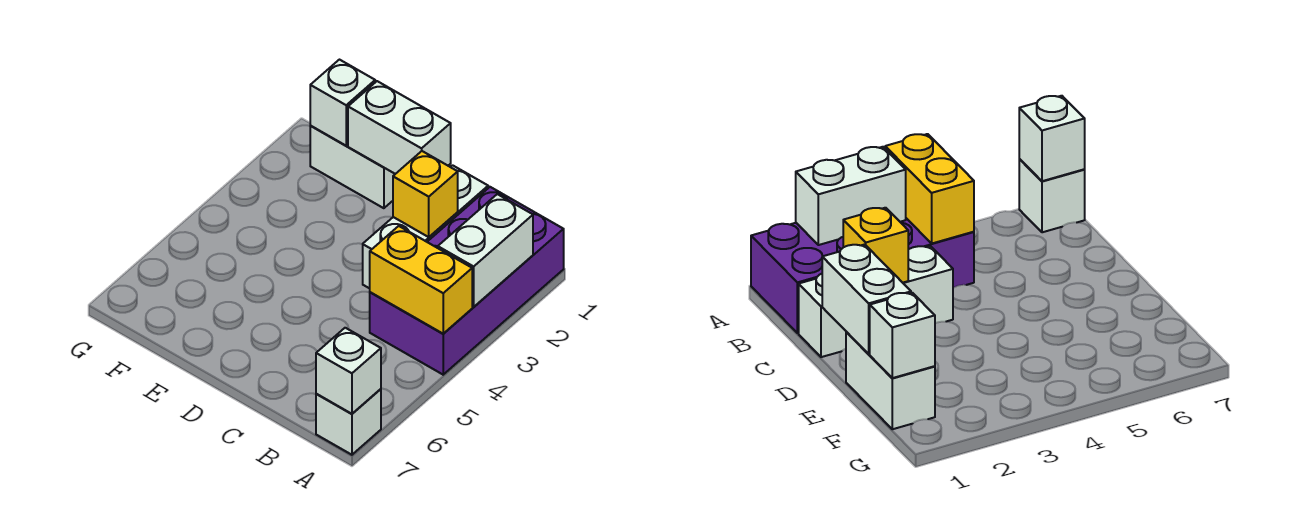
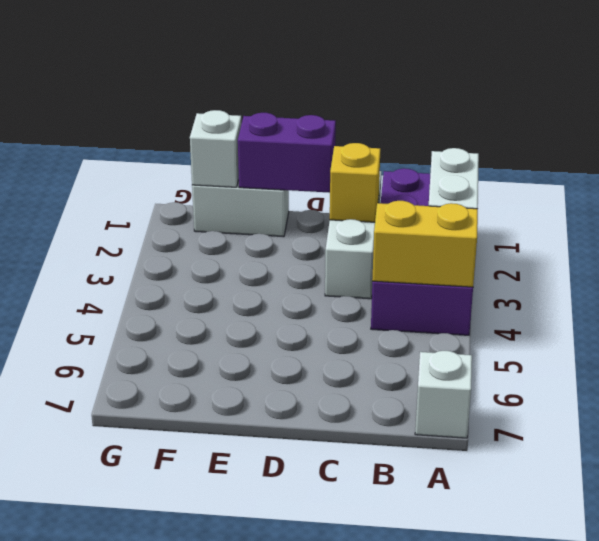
white 1x1 brick [316,328,381,414] -> none
white 1x2 brick [348,81,451,174] -> purple 1x2 brick [238,113,336,193]

